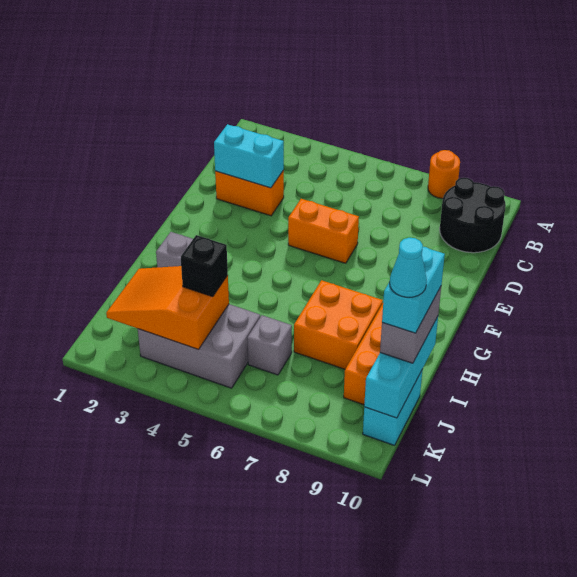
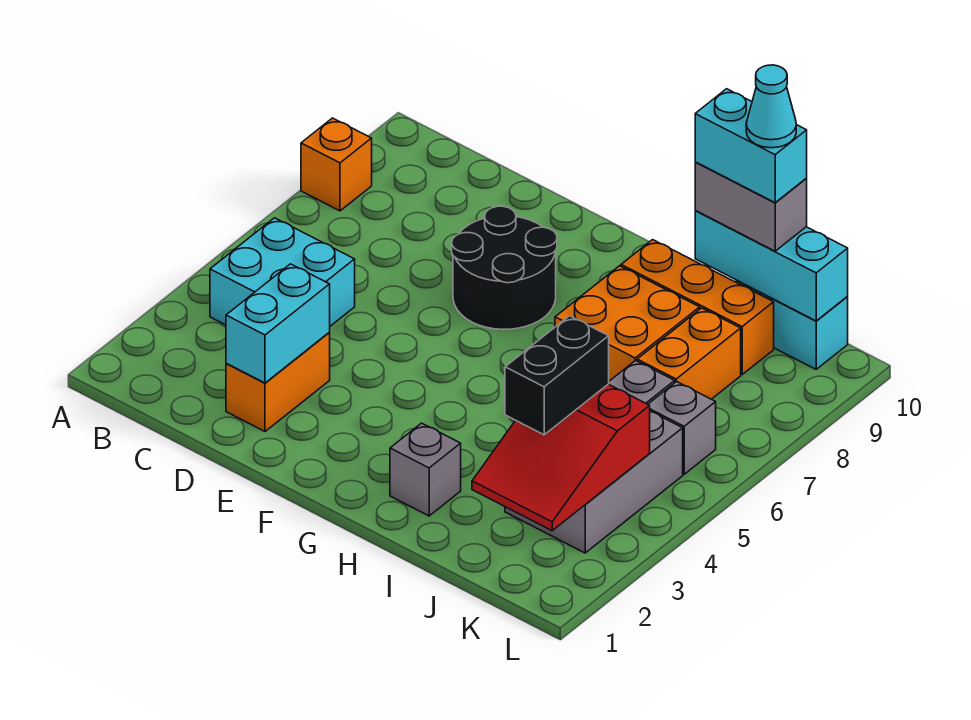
orange 1x1 round brick [428,150,460,199] -> orange 1x1 brick [301,118,372,211]
none -> cyan 2x2 brick [210,218,355,326]
black 2x2 round brick [440,178,506,253] -> black 2x2 round brick moved to [452,206,557,329]
orange 1x2 brick [288,199,359,263] -> orange 1x2 brick moved to [637,308,741,399]
orange 2x3 slope [106,266,229,350] -> red 2x3 slope [472,384,650,531]
black 1x1 brick [181,235,228,297] -> black 1x2 brick [505,316,609,435]
none -> grey 1x1 brick [648,382,716,474]

